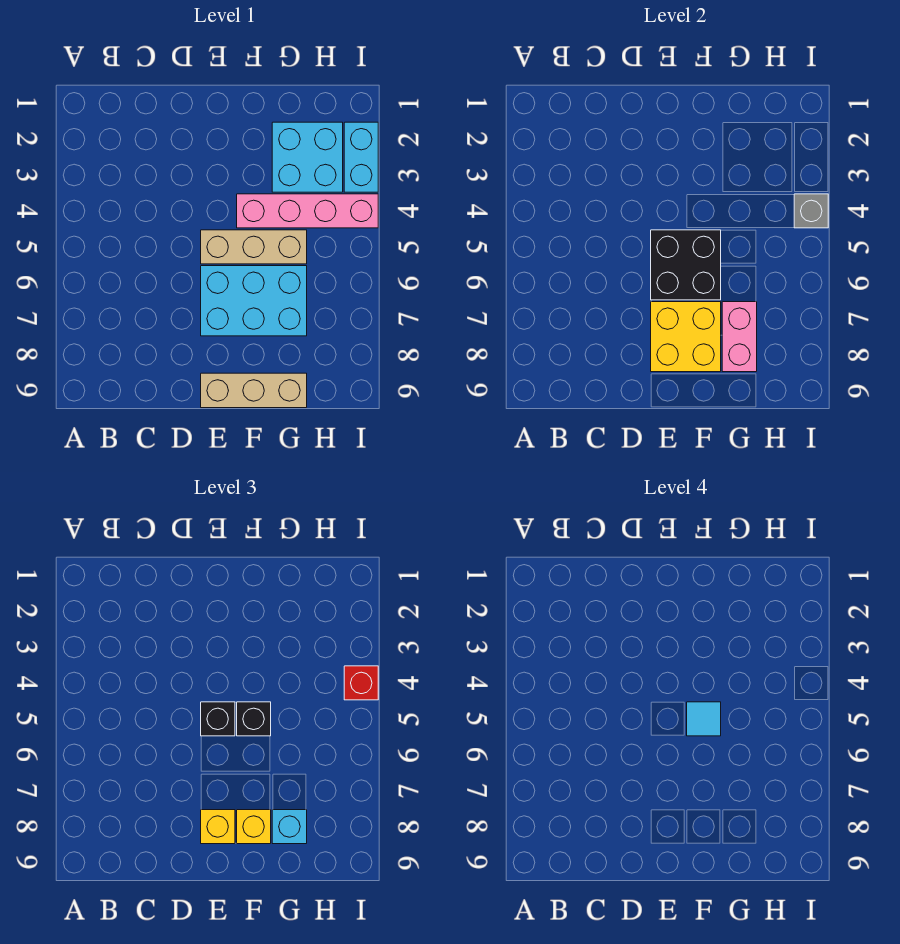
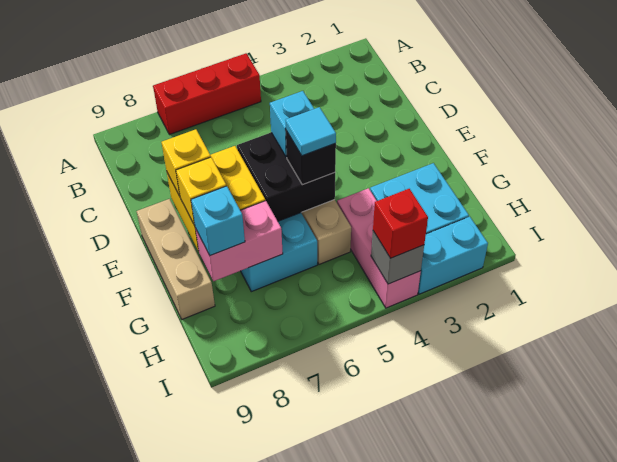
none -> red 1x3 brick [153,53,261,135]
black 1x1 brick [201,702,235,736] -> cyan 1x1 brick [270,91,314,157]
pink 1x4 brick [237,194,378,228] -> pink 1x3 brick [337,188,421,308]

